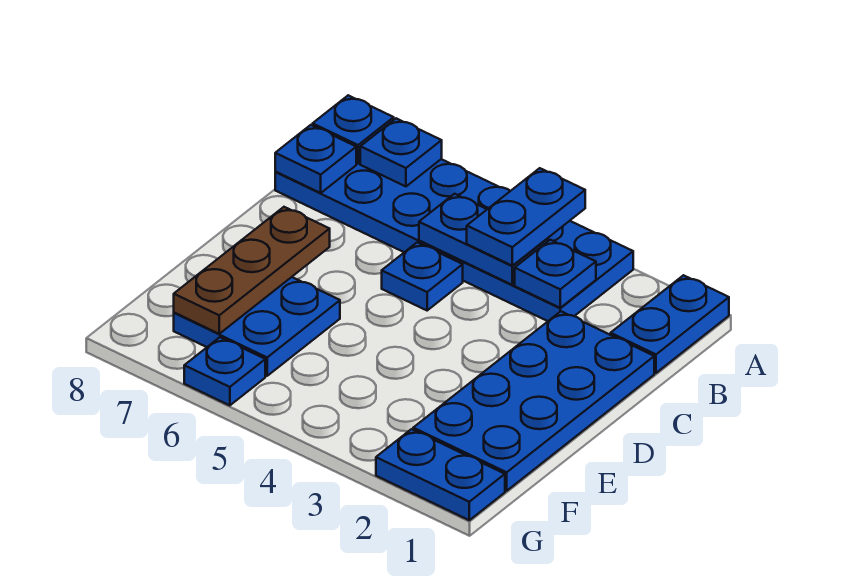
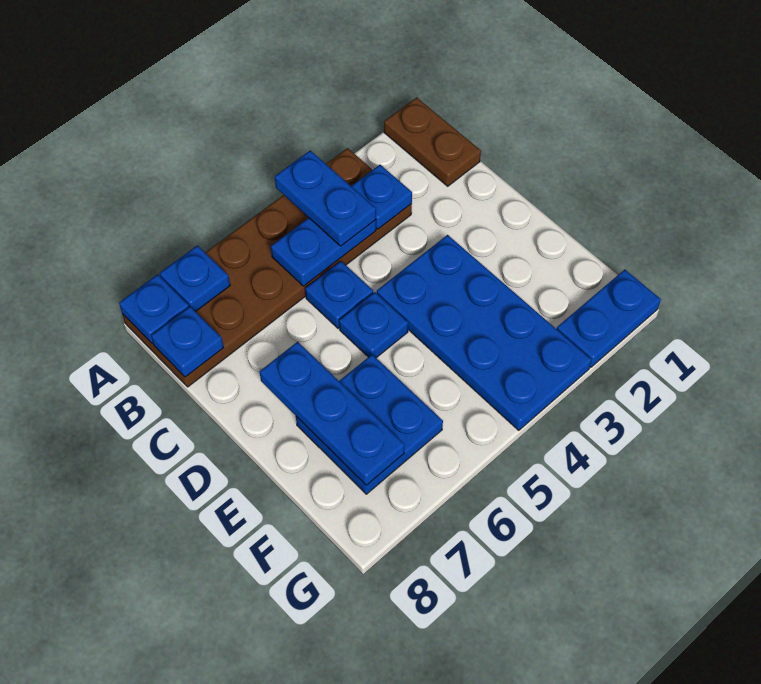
blue 1x2 plate [611,275,729,373] -> brown 1x2 plate [384,98,481,186]
blue 2x6 plate [275,159,633,321] -> brown 2x6 plate [123,148,412,387]
blue 2x4 plate [413,311,654,491] -> blue 2x4 plate moved to [377,235,592,431]
brown 1x3 plate [174,207,330,334] -> blue 1x3 plate [260,342,405,485]
blue 1x1 plate [184,337,265,405] -> blue 1x1 plate moved to [339,292,408,358]

